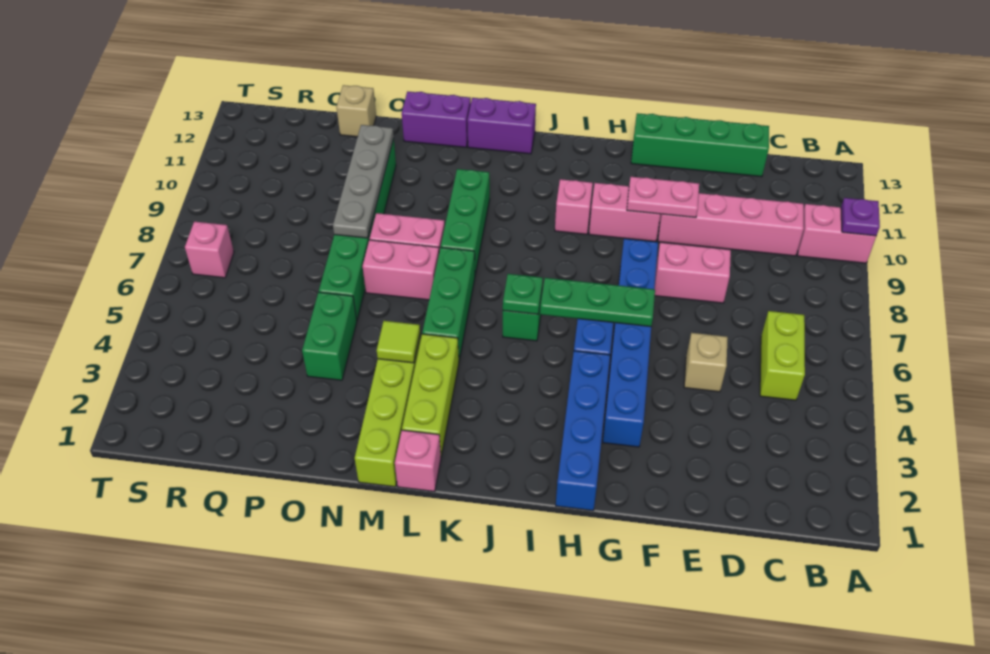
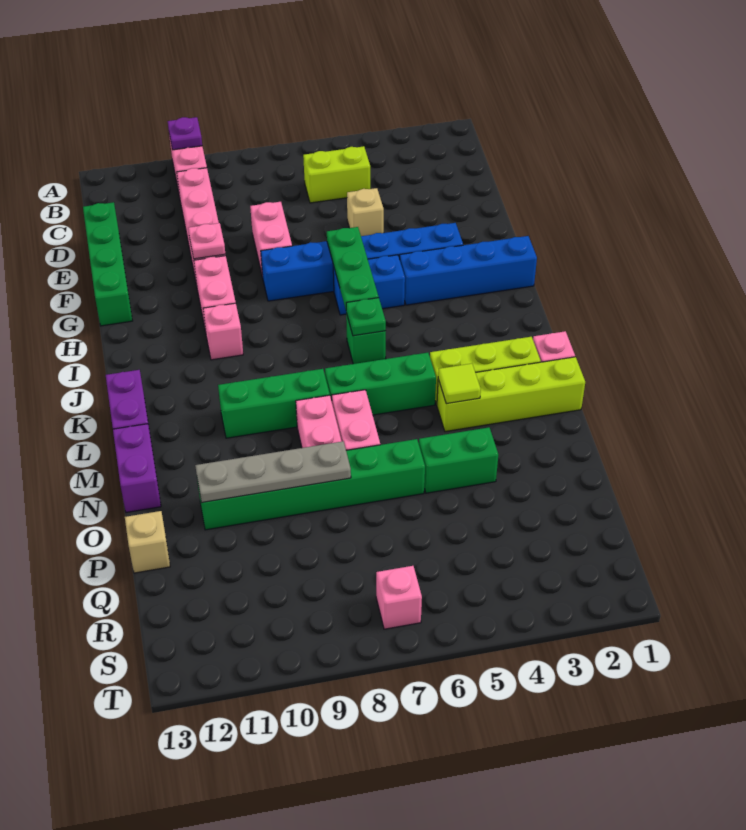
pink 1x2 plate [627,177,699,218] -> pink 1x1 plate [188,223,225,259]

